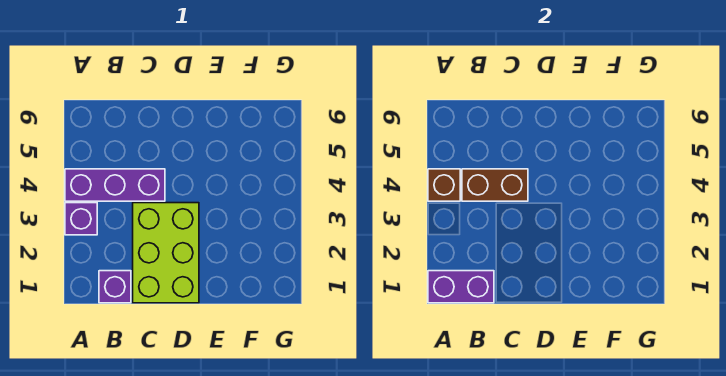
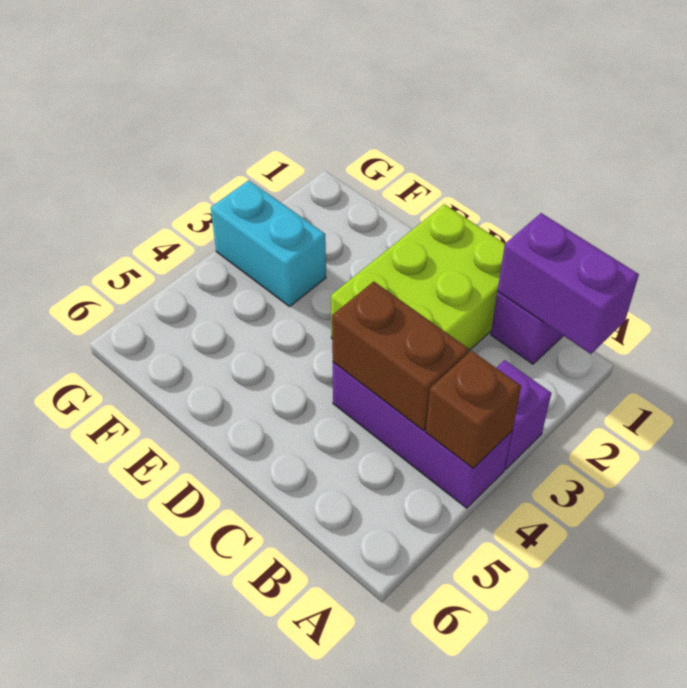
none -> cyan 1x2 brick [211,180,326,307]

